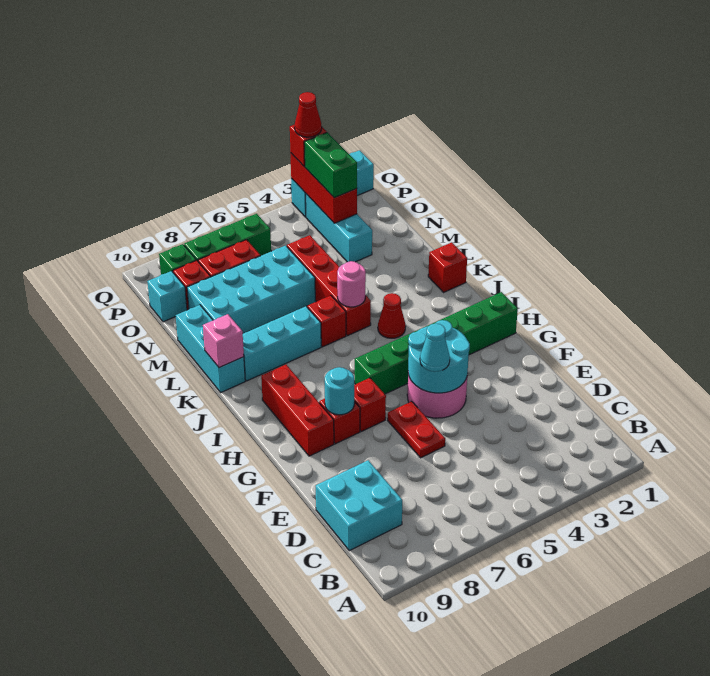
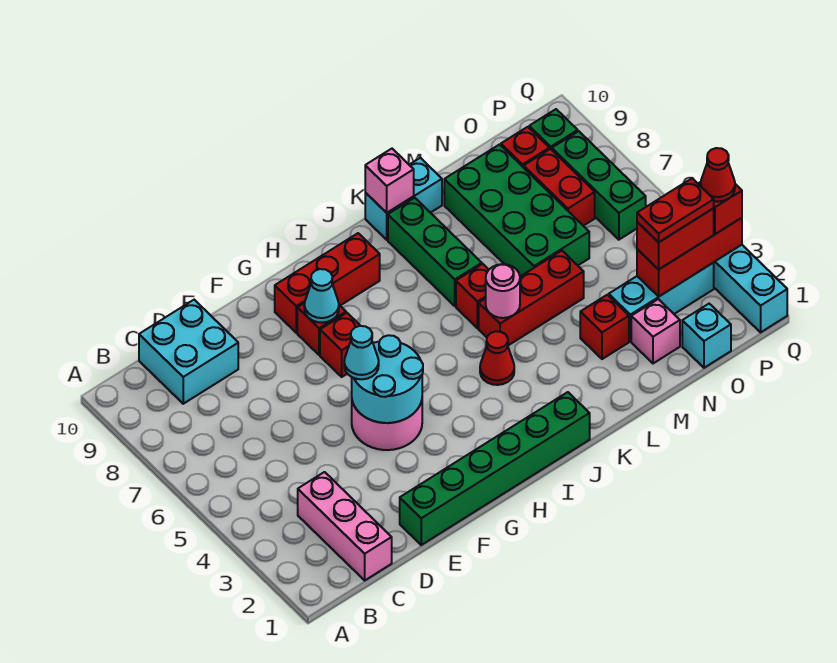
none -> pink 1x3 brick [298,472,392,580]
red 1x2 plate [388,401,445,458] -> red 1x2 plate moved to [637,178,714,242]
cyan 1x1 round brick [325,367,354,415] -> cyan 1x1 cone [304,269,339,323]
green 1x6 brick [355,292,518,394] -> green 1x6 brick turned to [400,392,590,545]
red 1x1 brick [428,242,467,292] -> red 1x1 brick moved to [580,295,629,359]
red 1x4 brick [287,235,371,336] -> red 1x3 brick [479,251,584,345]
cyan 1x3 brick [243,306,321,381] -> green 1x3 brick [388,198,482,306]
cyan 1x3 brick [176,305,245,392] -> cyan 1x2 brick [365,158,442,240]
cyan 2x4 brick [187,246,315,334] -> green 2x4 brick [444,145,589,276]
none -> pink 1x1 brick [631,299,680,363]
green 1x2 brick [304,132,357,198] -> red 1x2 brick [637,208,714,270]
cyan 1x1 brick [147,271,187,322] -> cyan 1x1 brick moved to [682,304,731,368]

